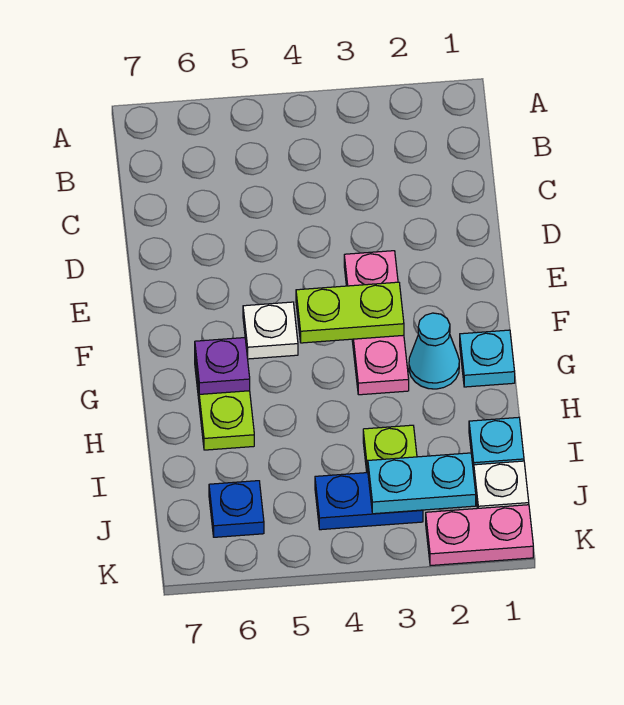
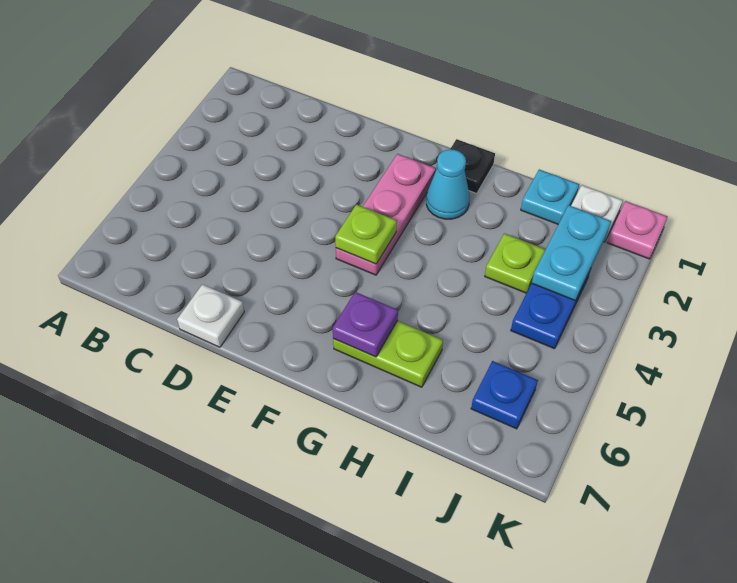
pink 1x3 plate [344,251,409,395] -> pink 1x3 plate turned to [336,154,436,275]
lime 1x2 plate [296,282,404,343] -> lime 1x1 plate [335,204,397,264]
white 1x1 plate [243,302,298,359] -> white 1x1 plate moved to [177,284,244,347]
cyan 1x1 plate [460,330,515,387] -> black 1x1 plate [451,139,495,194]
pink 1x2 plate [426,505,533,566] -> pink 1x1 plate [607,201,667,259]

